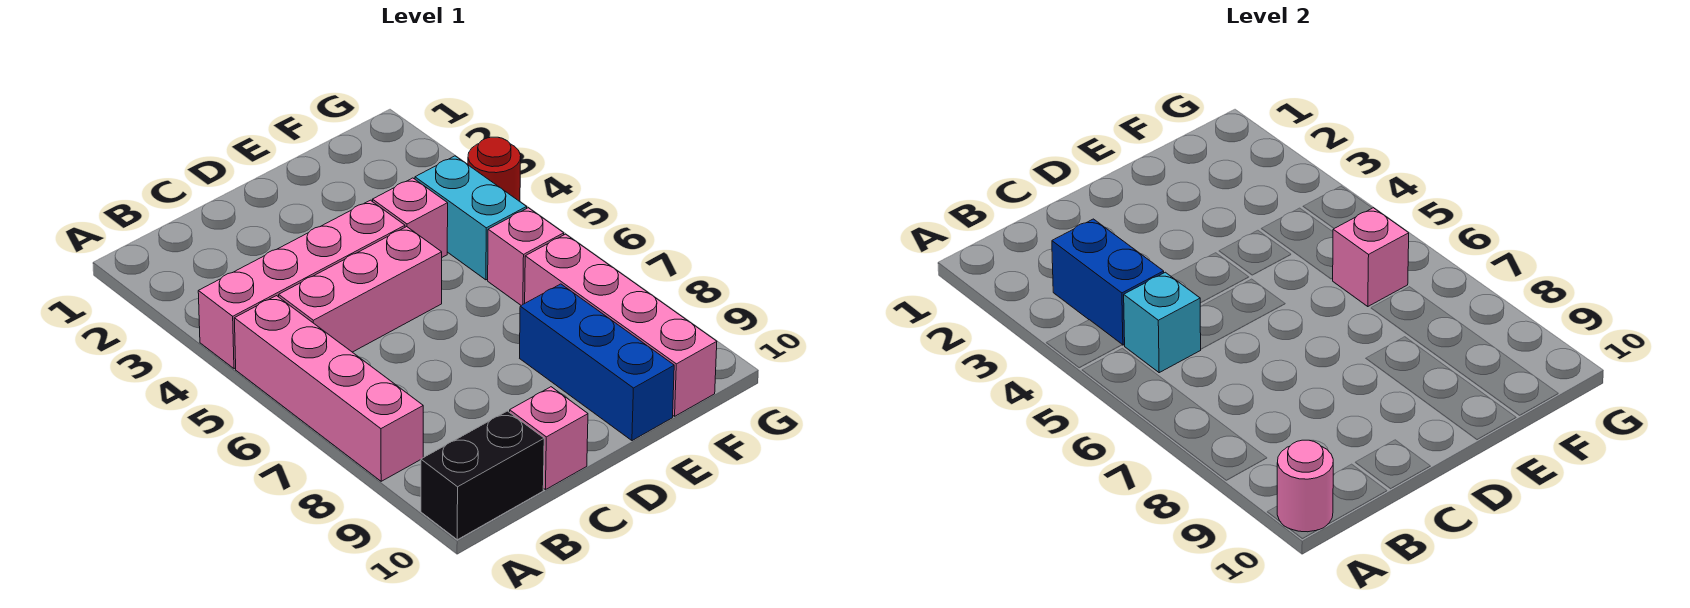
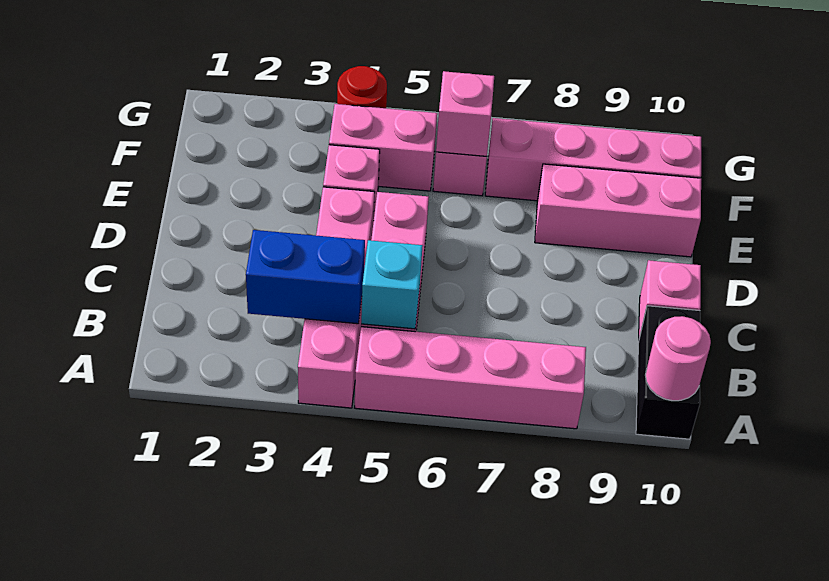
blue 1x3 brick [520,284,674,441] -> pink 1x3 brick [535,164,701,257]
cyan 1x2 brick [415,156,527,280] -> pink 1x2 brick [329,104,437,191]

